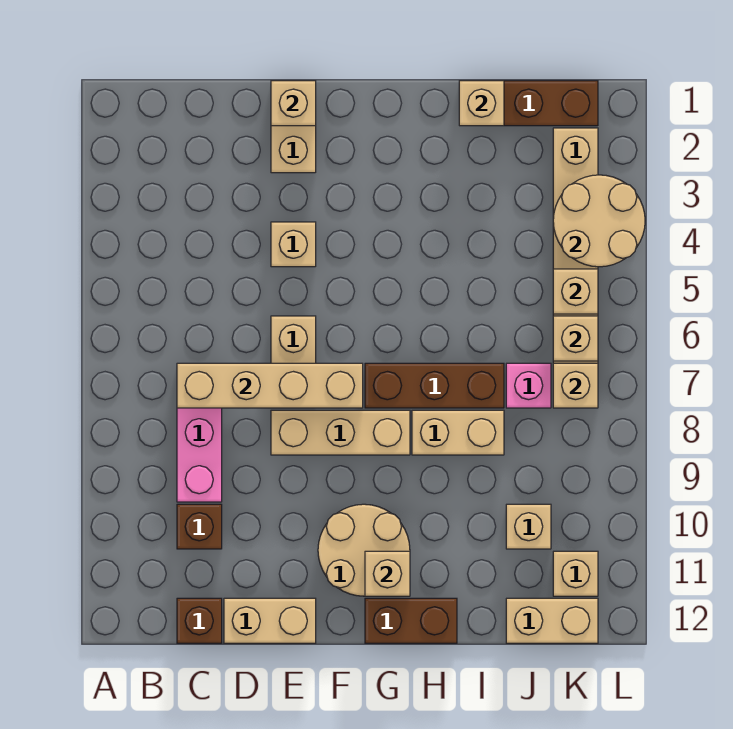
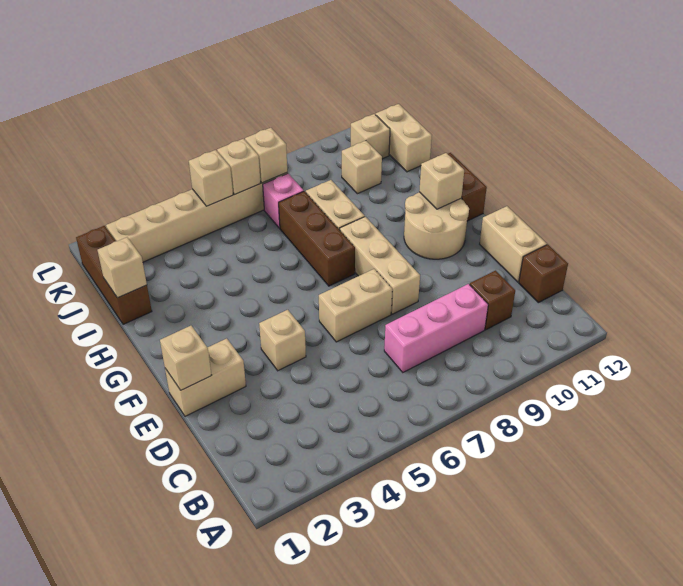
tan 1x4 brick [177,363,363,408] -> none
tan 2x2 round brick [553,175,645,267] -> none

